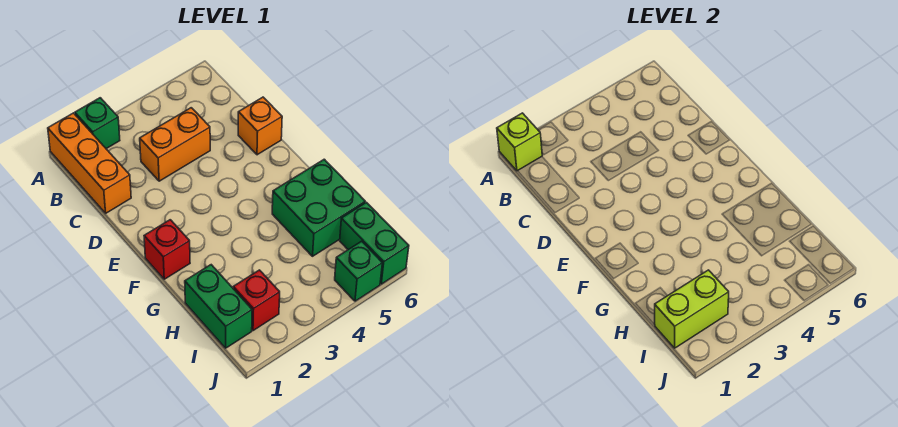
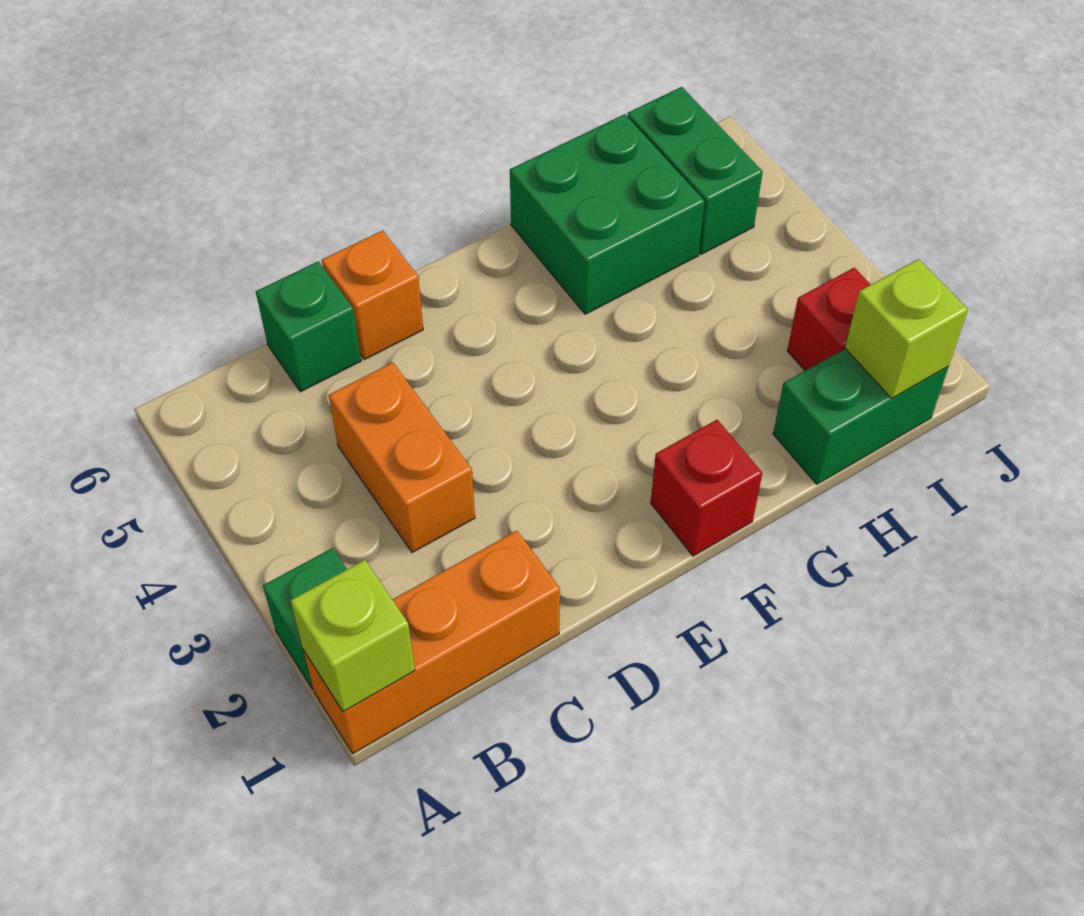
lime 1x2 brick [655,270,729,348] -> lime 1x1 brick [845,259,968,398]
green 1x2 brick [340,202,409,284] -> green 1x2 brick turned to [627,87,763,254]
green 1x1 brick [335,241,382,301] -> green 1x1 brick moved to [256,261,361,392]

